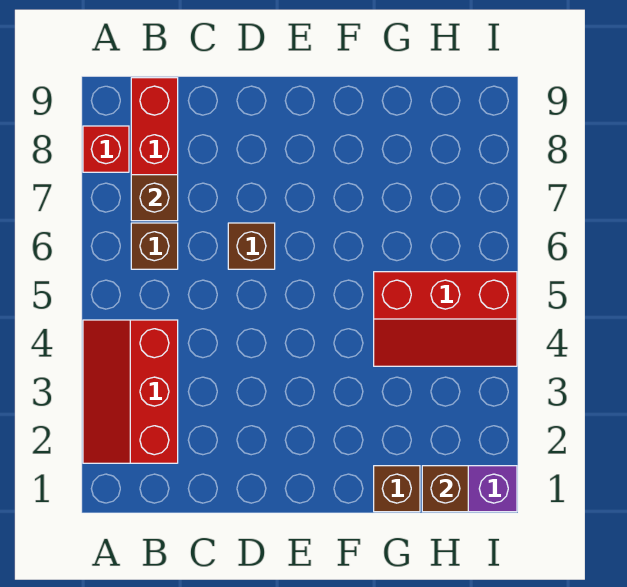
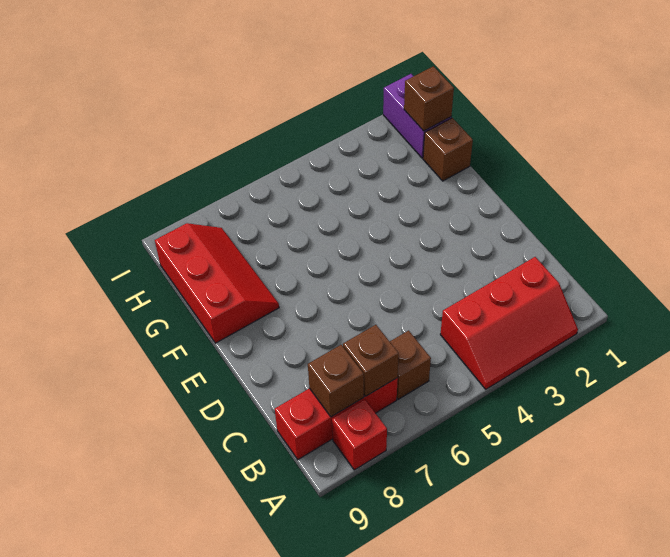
brown 1x1 brick [228,223,275,269] -> brown 1x1 brick moved to [308,345,364,417]
red 2x3 slope [374,272,517,366] -> red 2x3 slope moved to [155,223,279,343]

